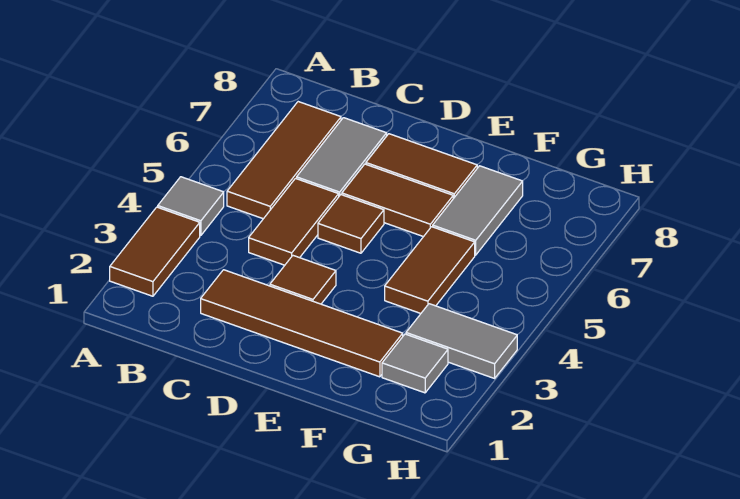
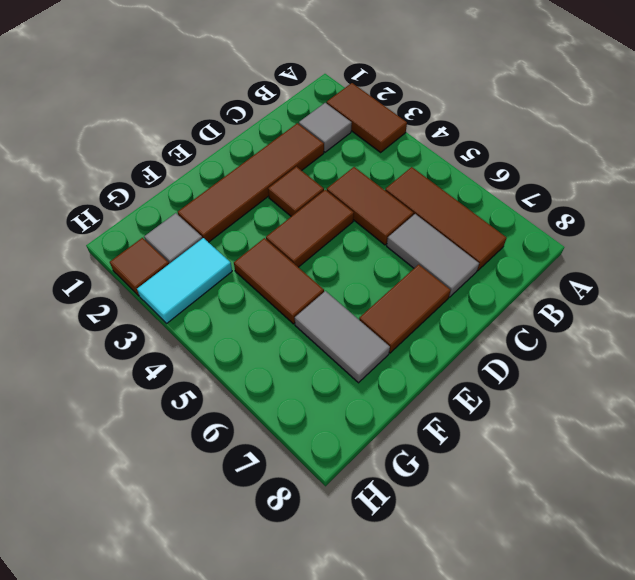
grey 1x1 tile [158,177,224,235] -> grey 1x1 tile moved to [299,103,352,152]
brown 1x1 tile [318,195,384,253] -> brown 1x1 tile moved to [110,238,169,296]
brown 1x2 tile [342,164,453,237] -> brown 1x2 tile moved to [266,190,354,267]
grey 1x2 tile [406,304,517,378] -> cyan 1x2 tile [137,238,232,323]

